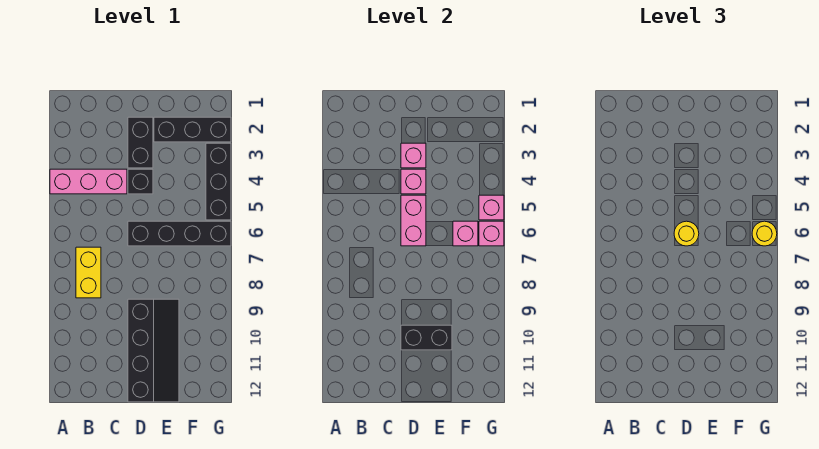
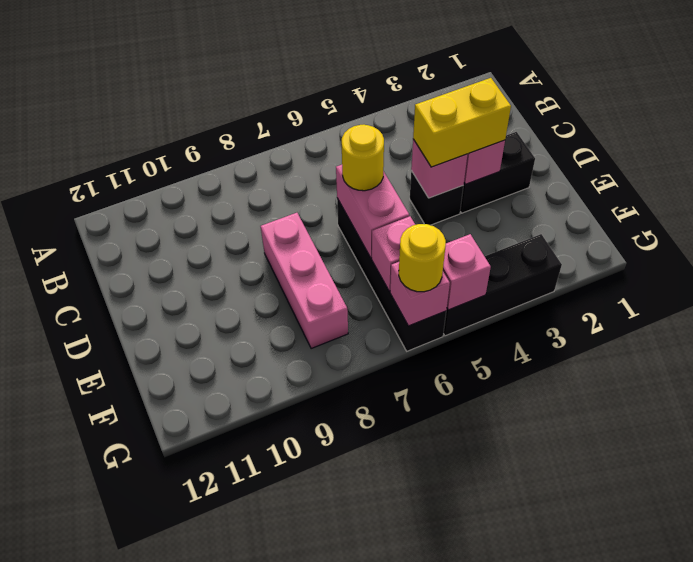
pink 1x3 brick [50,169,127,194] -> pink 1x3 brick moved to [261,213,348,349]
yellow 1x2 brick [76,247,101,298] -> yellow 1x2 brick moved to [413,78,511,167]
pink 1x2 brick [401,195,426,246] -> pink 1x2 brick turned to [336,165,409,258]
black 2x4 slope [128,299,179,402] -> none
black 1x2 brick [401,325,452,350] -> none
black 1x3 brick [154,117,231,142] -> none

